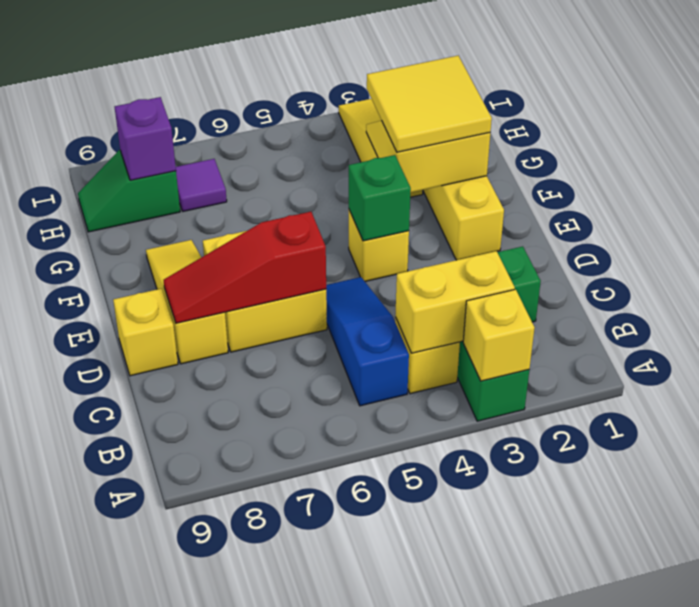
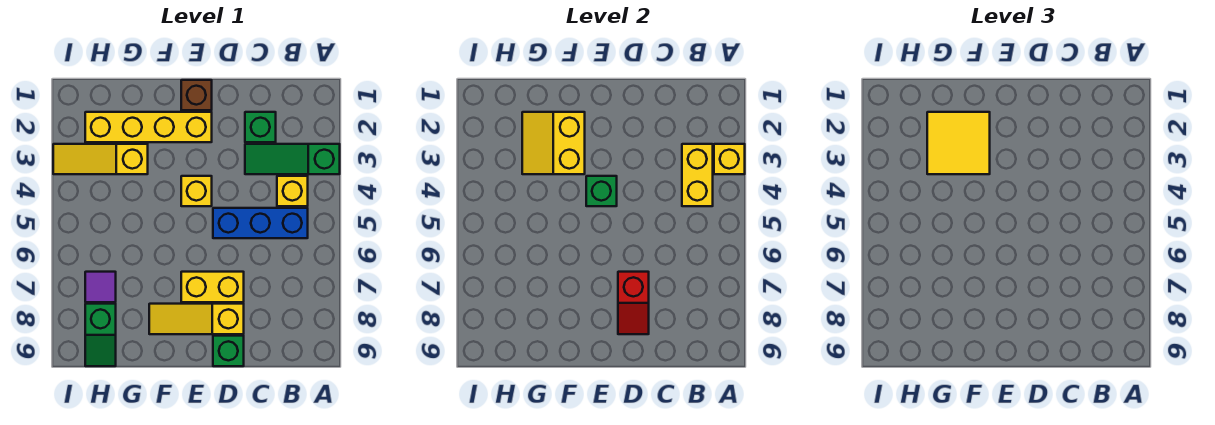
blue 1x3 slope [326,277,409,406] -> blue 1x3 brick [213,208,308,238]
yellow 2x2 brick [203,231,327,352] -> yellow 1x2 brick [181,272,244,302]
red 1x3 slope [164,212,326,323] -> red 1x2 slope [618,272,649,334]
yellow 1x1 brick [113,289,178,376] -> green 1x1 brick [213,336,244,366]
none -> brown 1x1 brick [181,80,212,110]
purple 1x1 brick [115,97,176,180] -> none

